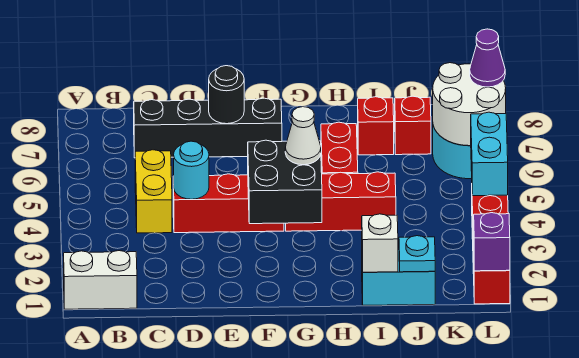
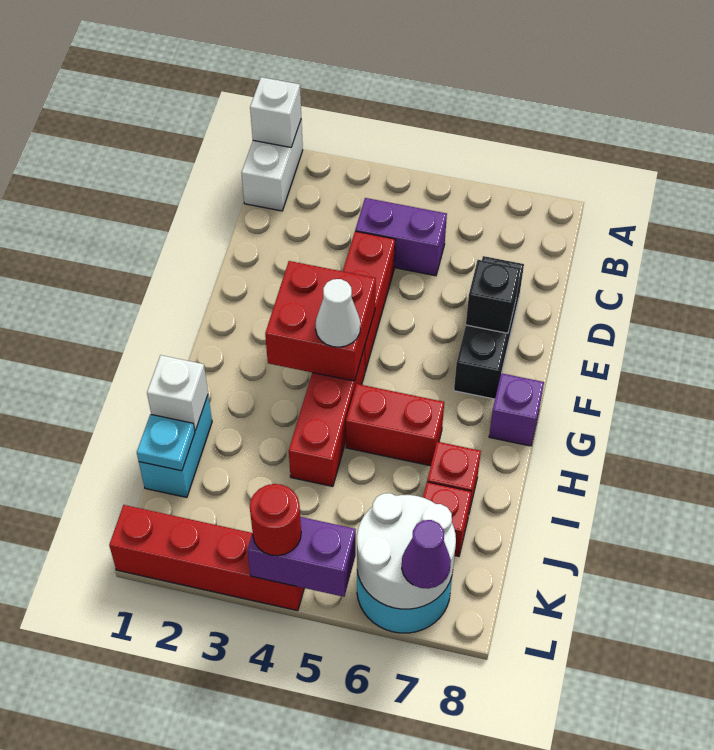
none -> white 1x1 brick [250,77,301,147]
yellow 1x2 brick [135,150,172,233] -> purple 1x2 brick [355,198,447,276]
black 1x4 brick [134,98,282,158] -> black 1x3 brick [454,256,524,399]
cyan 1x1 round brick [174,141,209,199] -> none
black 1x1 round brick [209,66,244,124] -> black 1x1 brick [466,260,520,333]
black 2x2 brick [248,140,322,224] -> red 2x2 brick [265,261,376,381]
purple 1x1 brick [474,213,510,271] -> purple 1x1 brick moved to [489,373,544,446]
cyan 1x2 brick [471,112,508,196] -> purple 1x2 brick [247,517,356,597]
none -> red 1x1 round brick [250,484,301,556]

